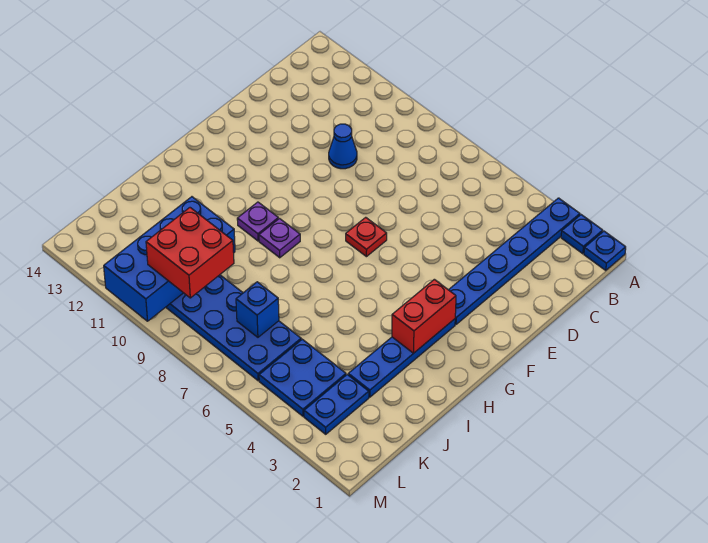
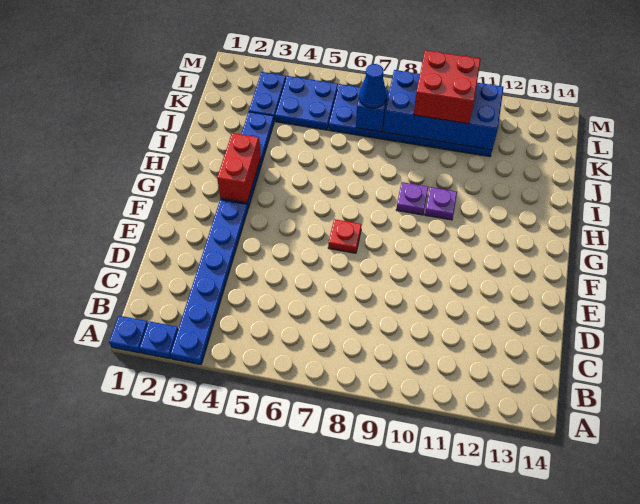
blue 1x1 cone [329,124,357,169] -> blue 1x1 cone moved to [359,64,386,108]
blue 2x4 brick [104,197,235,321] -> blue 2x4 brick turned to [383,70,503,150]

